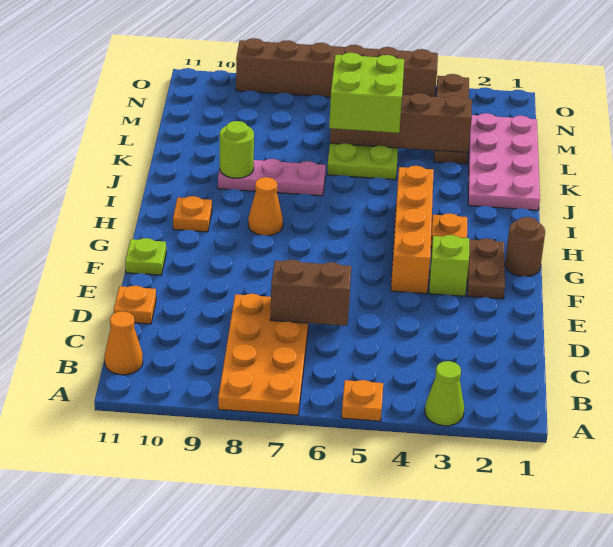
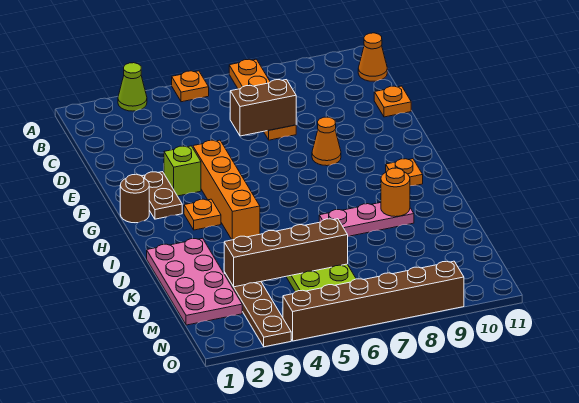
orange 2x4 plate [218,294,309,415] -> orange 1x4 plate [229,59,296,140]
lime 1x1 plate [125,238,166,275] -> none
orange 1x1 cone [248,177,283,236] -> orange 1x1 cone moved to [312,117,341,166]
lime 1x1 round brick [220,121,254,178] -> orange 1x1 round brick [381,168,410,217]
lime 2x2 brick [329,53,404,133] -> none

